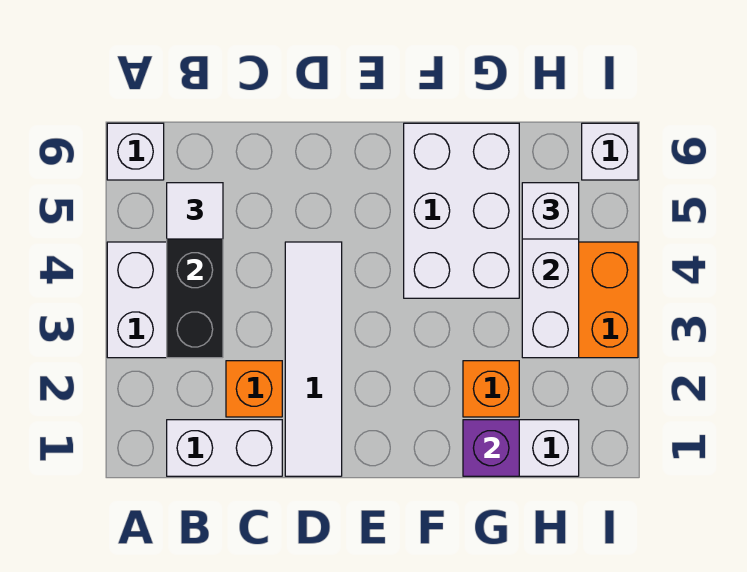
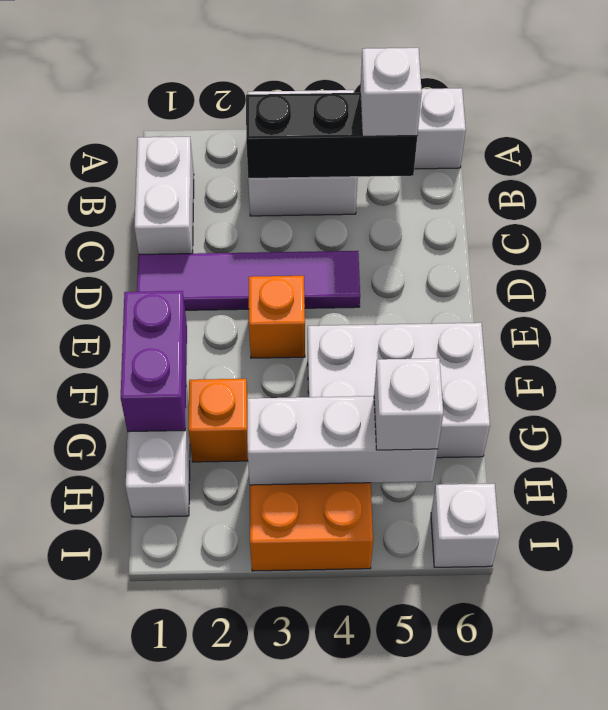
white 1x1 tile [167,183,223,239] -> white 1x1 brick [360,48,422,136]
orange 1x1 brick [226,361,282,417] -> orange 1x1 brick moved to [249,276,305,358]
white 1x4 tile [285,242,342,476] -> purple 1x4 tile [137,251,360,310]
purple 1x1 brick [463,420,519,476] -> purple 1x2 brick [121,291,187,432]

